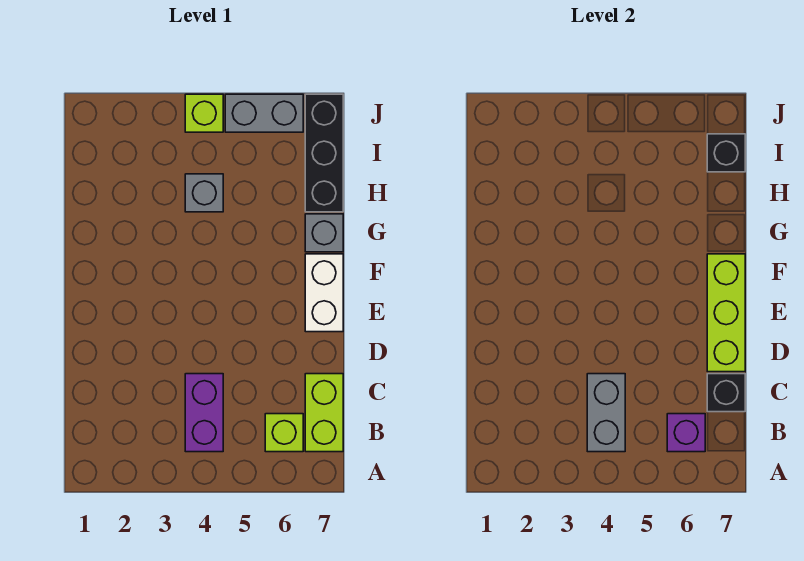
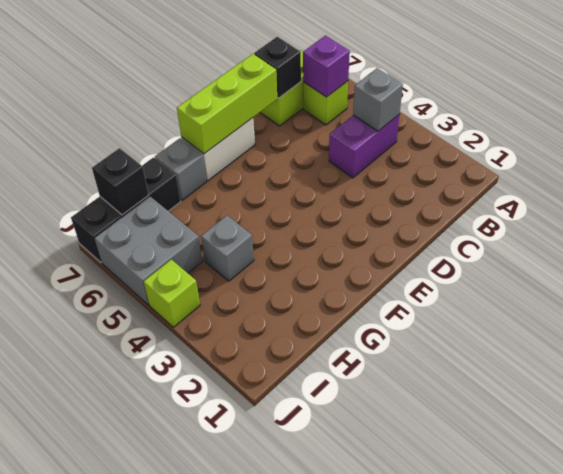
grey 1x2 brick [587,374,625,452] -> grey 1x1 brick [353,68,403,131]
grey 1x2 brick [225,94,303,132] -> grey 2x2 brick [94,197,202,305]

